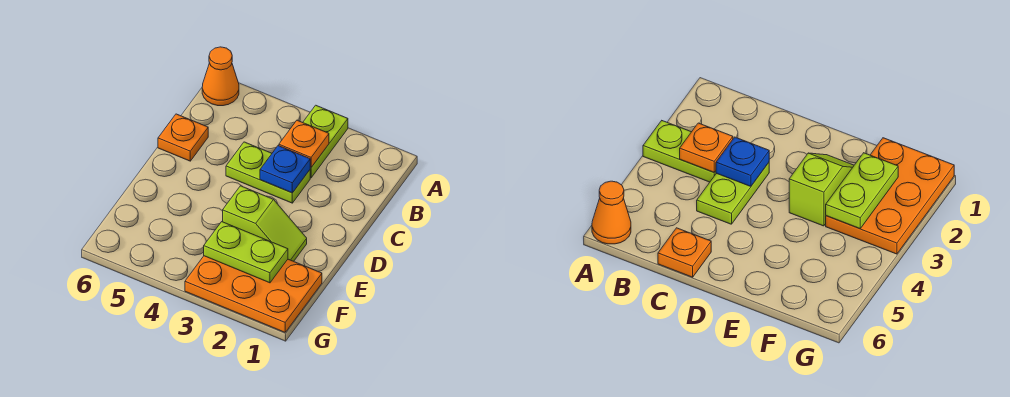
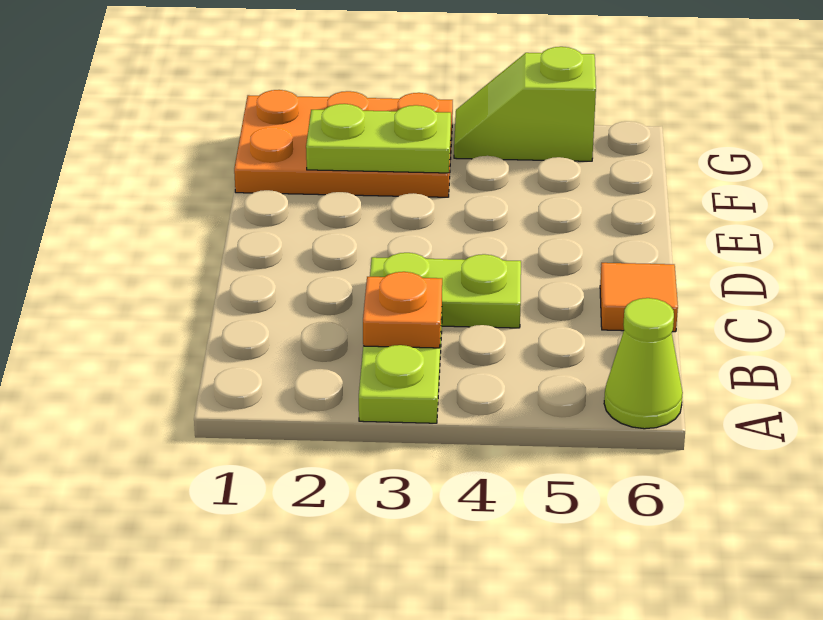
orange 1x1 cone [202,47,239,106] -> lime 1x1 cone [604,298,683,429]
blue 1x1 plate [260,146,311,193] -> none
orange 1x1 plate [158,114,208,161] -> orange 1x1 tile [600,263,678,332]
lime 1x2 slope [222,186,307,261] -> lime 1x2 slope moved to [454,47,596,161]

